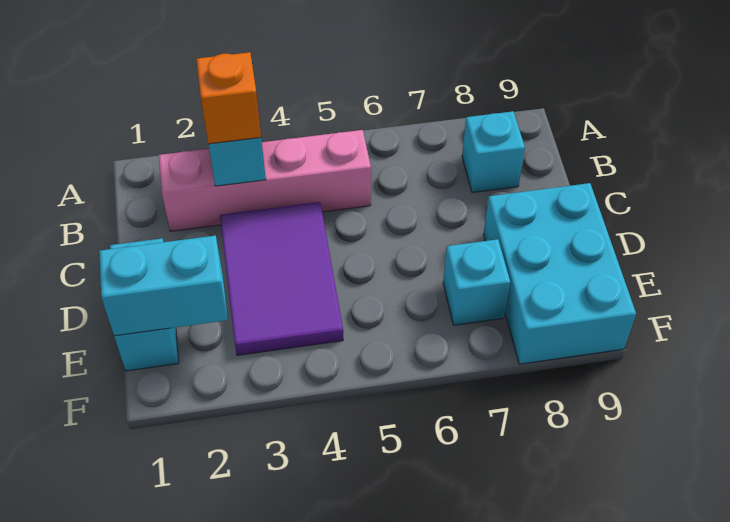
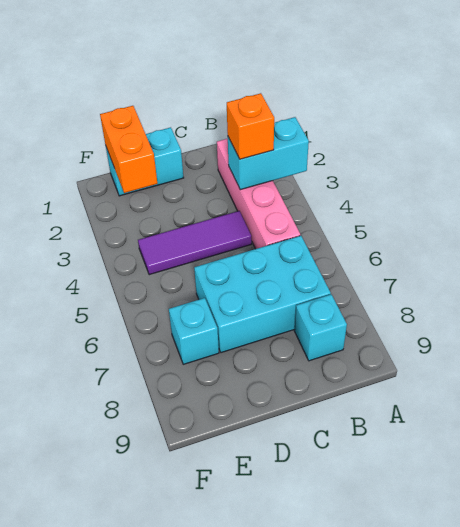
purple 2x3 tile [220,202,343,355] -> purple 1x3 tile [138,211,252,275]
cyan 2x3 brick [483,183,636,364] -> cyan 2x3 brick moved to [194,236,331,353]
cyan 1x2 brick [99,236,228,336] -> orange 1x2 brick [100,106,157,193]

